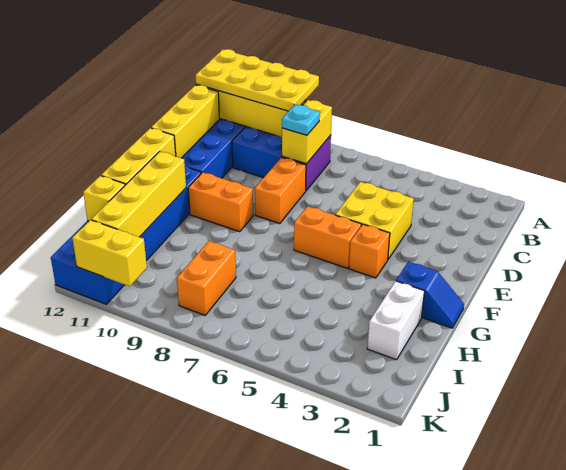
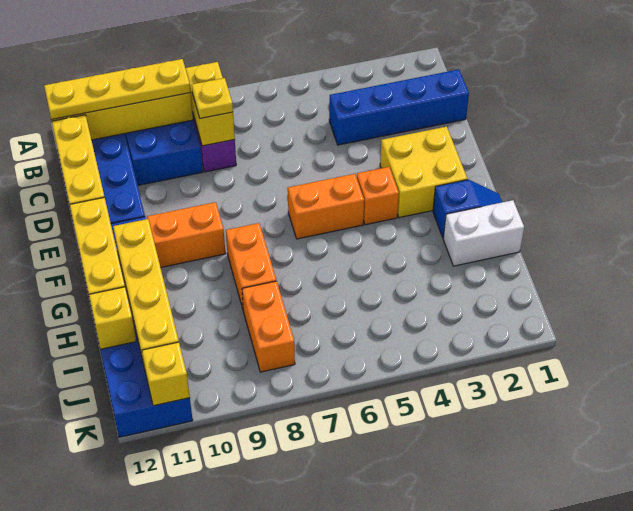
yellow 2x4 plate [195,49,319,111] -> yellow 1x4 plate [44,59,190,120]
none -> blue 1x4 brick [329,69,469,145]
cyan 1x1 plate [282,105,320,135] -> yellow 1x1 plate [192,78,233,119]
yellow 2x2 brick [335,182,414,259] -> yellow 2x2 brick moved to [380,127,467,218]
orange 1x2 brick [255,157,306,224] -> orange 1x2 brick moved to [226,223,276,311]
white 1x2 brick [367,281,424,360] -> white 1x2 brick turned to [443,200,524,266]
yellow 1x2 brick [72,220,147,286] -> yellow 1x1 brick [142,342,190,406]

